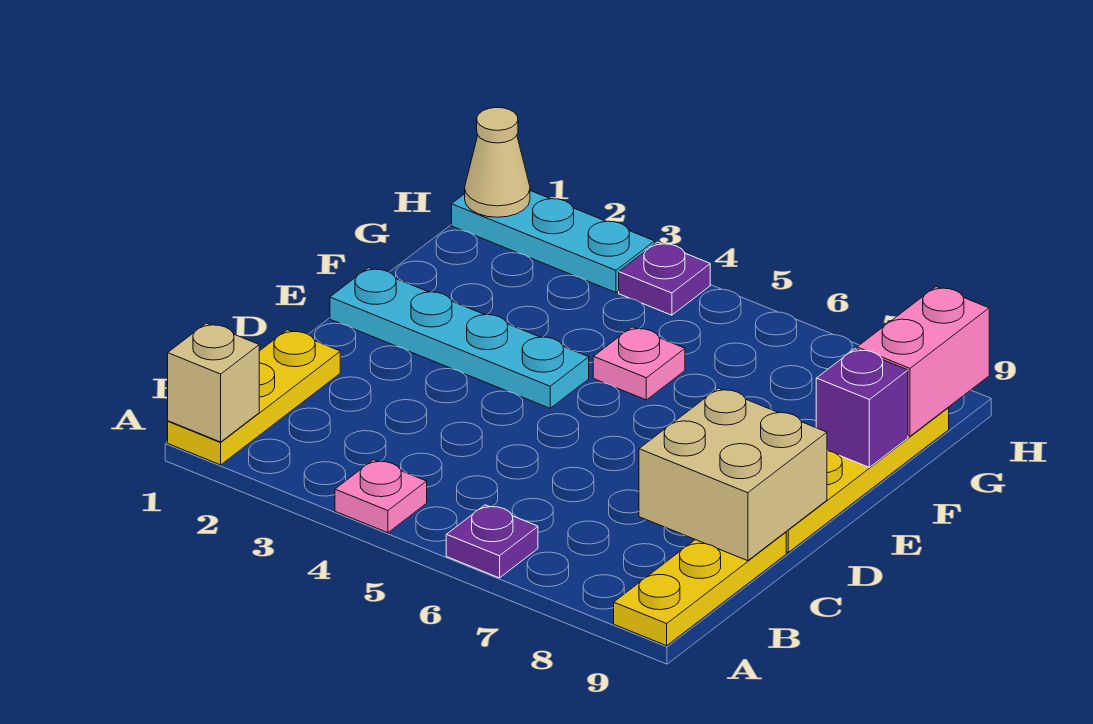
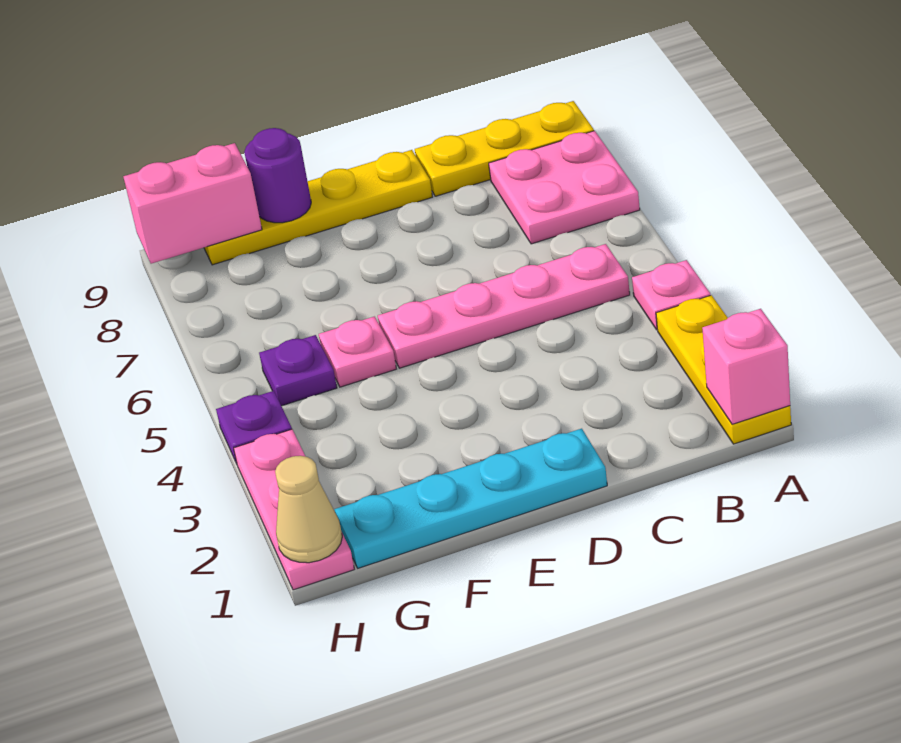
yellow 1x3 plate [168,330,340,465] -> yellow 1x3 plate turned to [656,295,791,444]
tan 1x1 brick [168,323,259,442] -> pink 1x1 brick [702,309,790,424]
purple 1x1 plate [446,505,538,578] -> purple 1x1 plate moved to [259,335,337,406]
none -> pink 2x2 plate [489,131,640,244]
none -> pink 1x4 plate [378,244,630,368]
tan 2x2 brick [639,388,827,561] -> none
cyan 1x4 plate [330,268,589,408] -> cyan 1x4 plate turned to [334,429,607,568]
purple 1x1 brick [816,349,908,467] -> purple 1x1 round brick [244,128,311,223]
cyan 1x3 plate [452,191,655,293] -> pink 1x3 plate [234,429,354,590]

